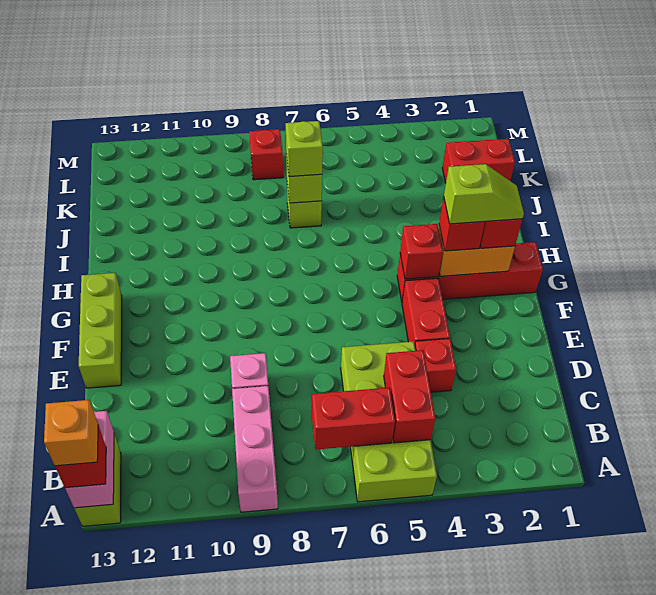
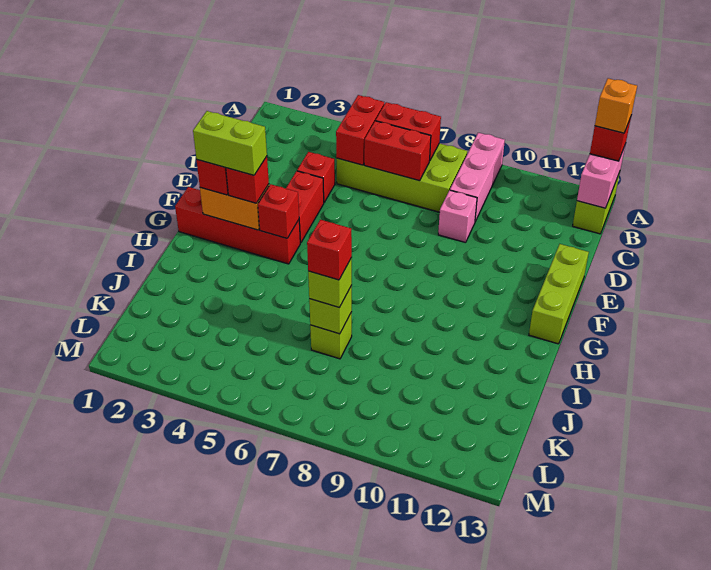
lime 2x4 brick [341,341,437,502] -> lime 2x4 brick turned to [336,143,467,212]
lime 1x2 slope [444,164,524,224] -> lime 1x2 brick [193,111,267,175]
red 1x2 brick [442,139,515,183] -> red 1x2 brick moved to [364,121,431,181]
red 1x1 brick [249,129,283,180] -> red 1x1 brick moved to [307,220,352,280]

